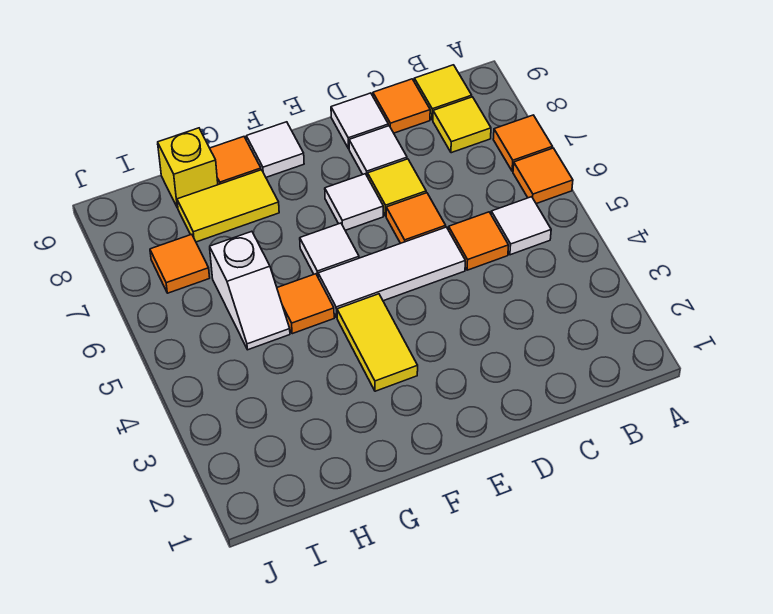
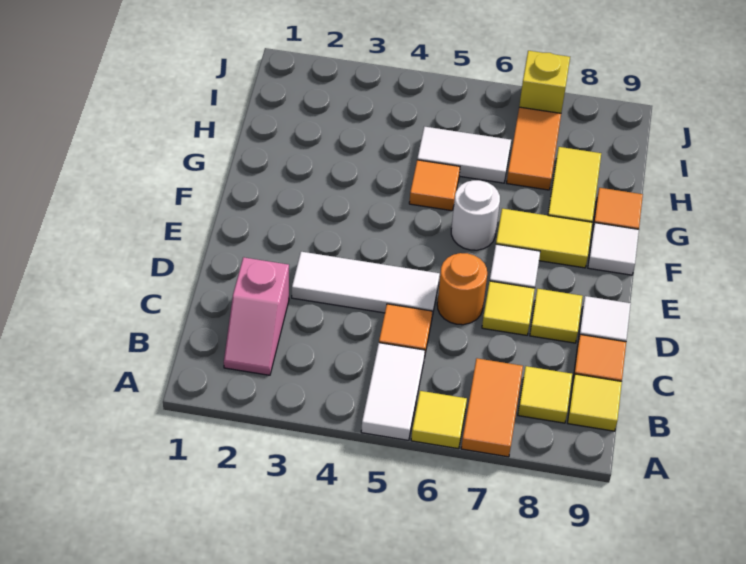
orange 1x1 tile [513,148,573,204] -> yellow 1x1 tile [411,391,467,449]
orange 1x1 tile [493,115,552,171] -> orange 1x2 tile [461,358,523,457]
none -> pink 1x2 slope [224,257,289,375]
white 1x1 tile [491,197,551,255] -> white 1x2 tile [361,343,425,440]
white 1x3 tile [318,227,465,318] -> white 1x3 tile turned to [292,252,440,316]
orange 1x1 tile [386,193,446,243] -> orange 1x1 round brick [437,253,487,325]
white 1x1 tile [349,126,407,177] -> yellow 1x1 tile [530,289,583,343]
yellow 1x2 tile [337,294,418,391] -> yellow 1x2 tile moved to [496,209,592,268]
white 1x1 tile [300,223,359,276] -> white 1x1 round brick [451,180,500,250]
white 1x2 slope [210,231,290,350] -> white 1x2 tile [417,127,511,183]
yellow 1x1 brick [158,128,218,208] -> yellow 1x1 brick moved to [519,51,570,113]
orange 1x1 tile [150,234,210,293] -> orange 1x2 tile [507,107,561,190]

